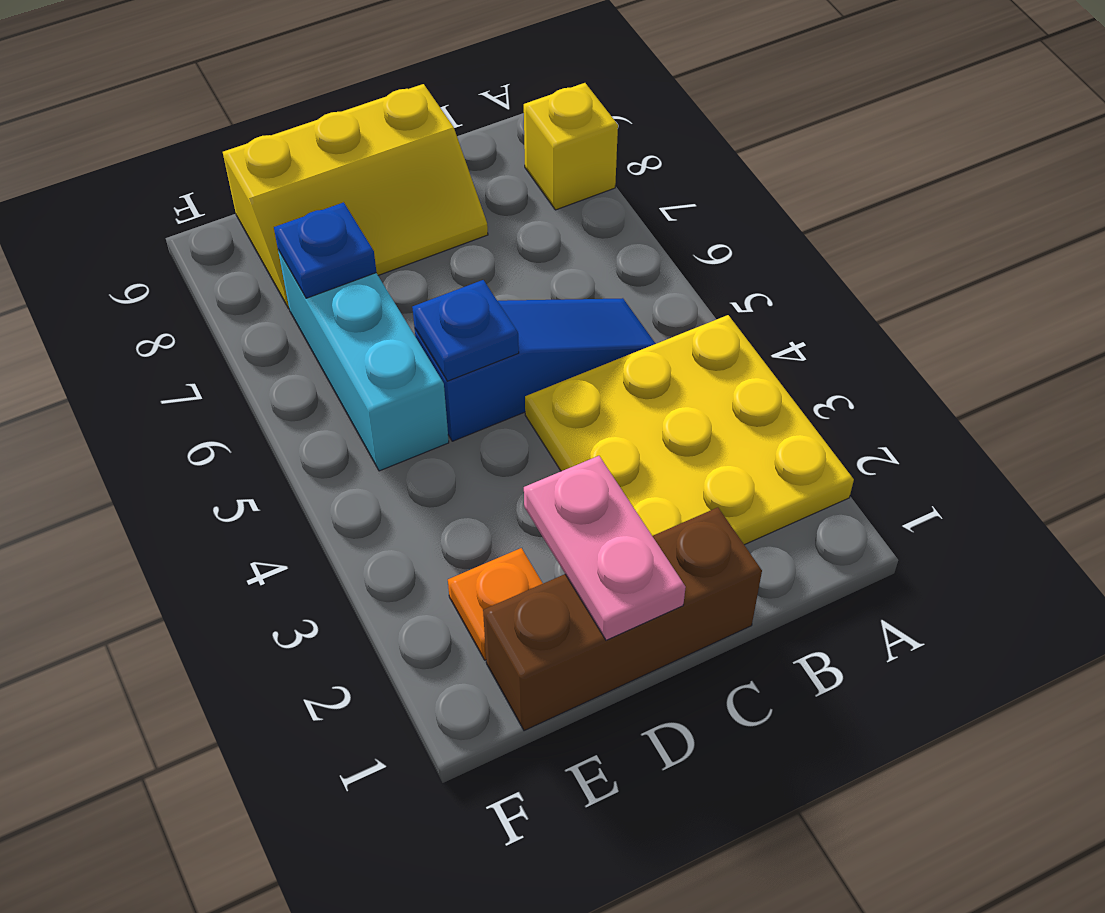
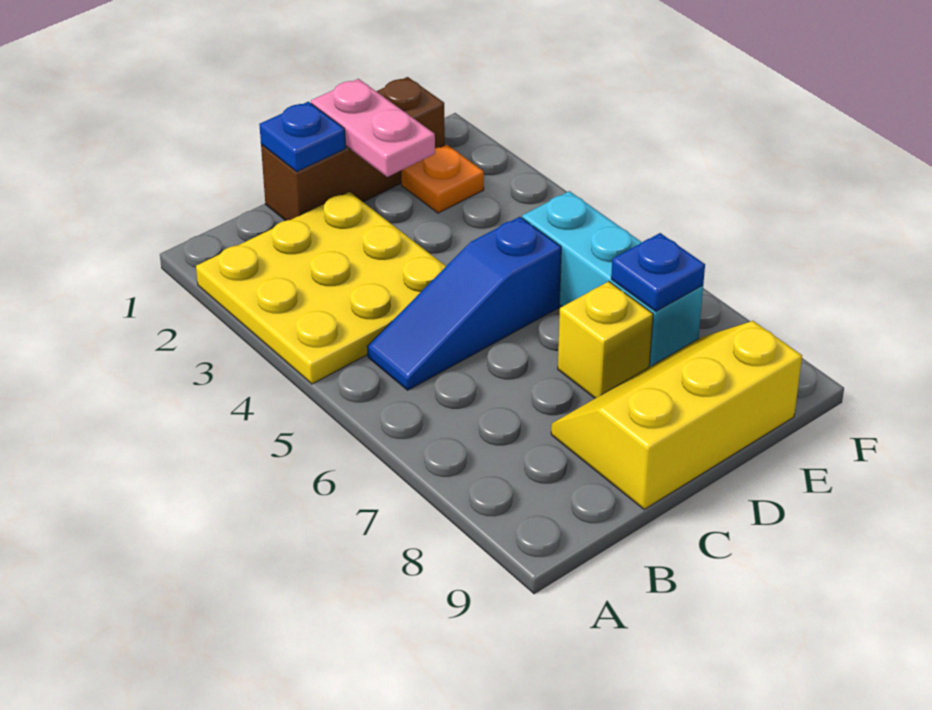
yellow 1x1 brick [524,83,618,210] -> yellow 1x1 brick moved to [558,281,653,398]
blue 1x1 plate [412,280,519,381] -> blue 1x1 plate moved to [259,102,346,172]

